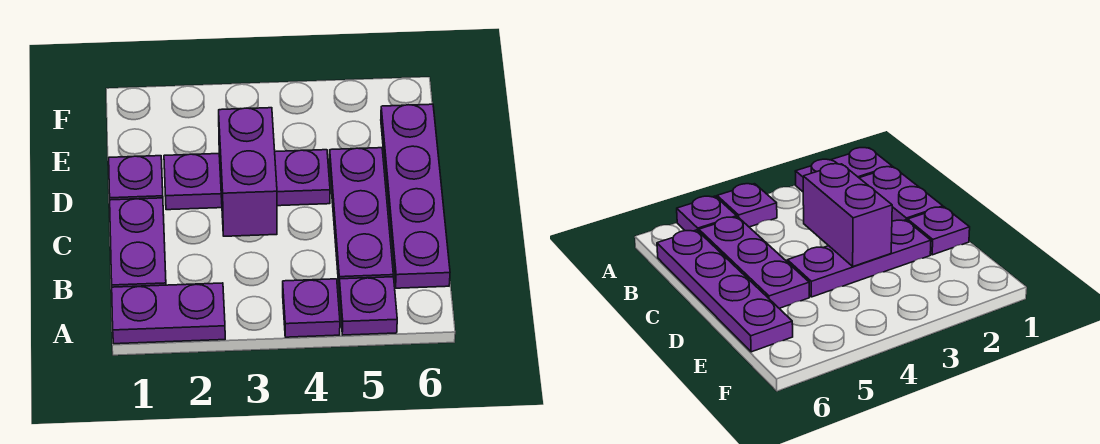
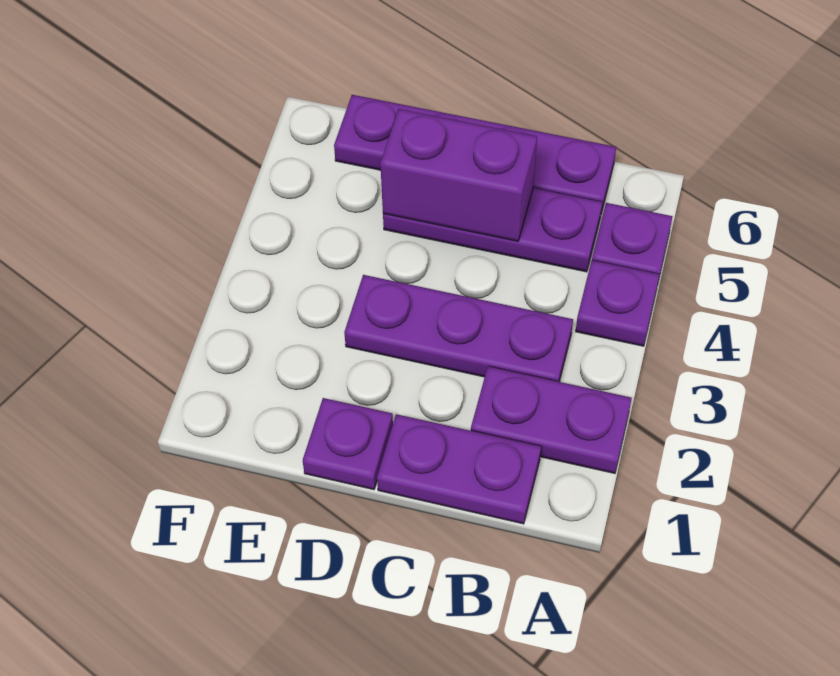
purple 1x2 plate [112,283,225,344] -> purple 1x2 plate turned to [471,367,632,473]
purple 1x2 brick [219,108,277,236] -> purple 1x2 brick moved to [380,109,537,241]
purple 1x3 plate [164,150,330,210] -> purple 1x3 plate turned to [344,275,573,382]

